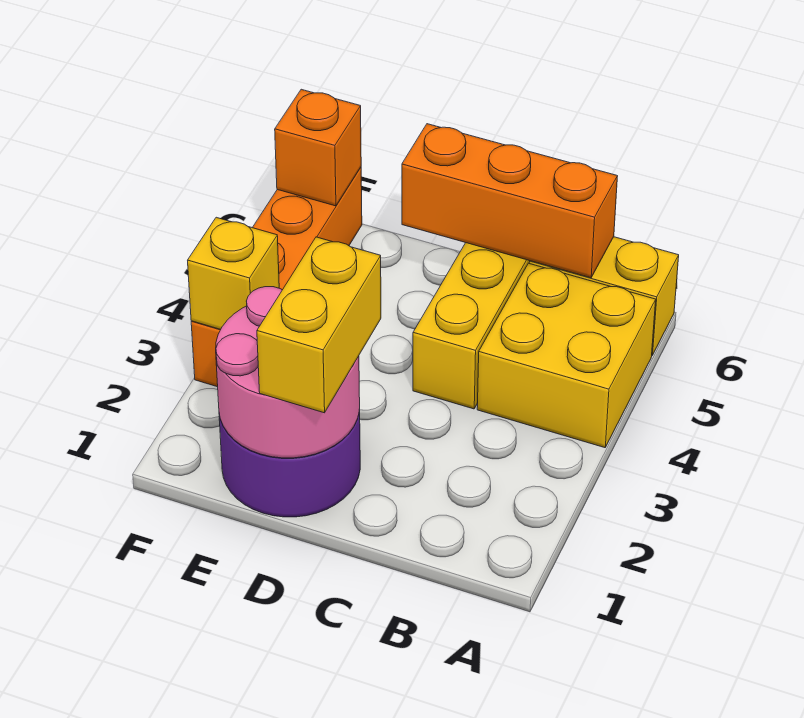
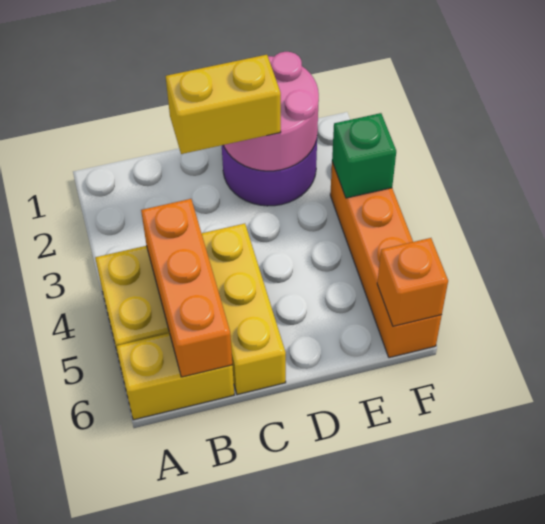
orange 1x3 brick [402,124,618,278] -> orange 1x3 brick turned to [141,199,232,377]
yellow 1x2 brick [257,237,381,413] -> yellow 1x2 brick turned to [166,55,281,154]
yellow 1x1 brick [188,217,279,329] -> green 1x1 brick [332,113,396,198]

